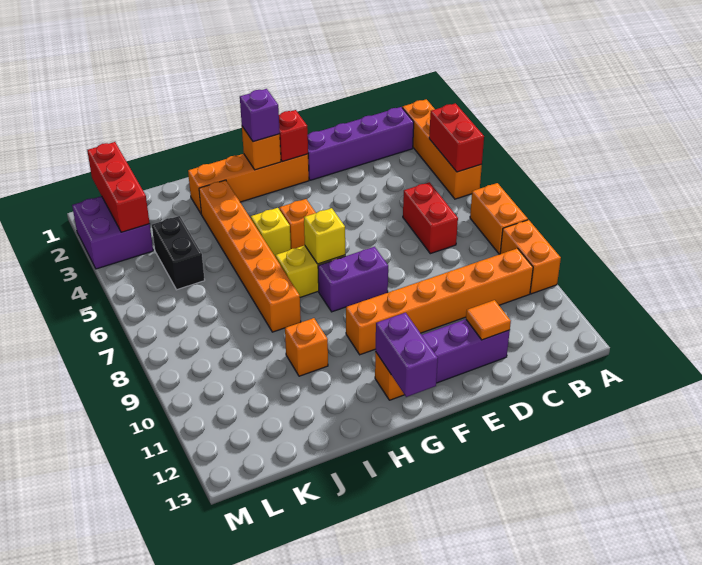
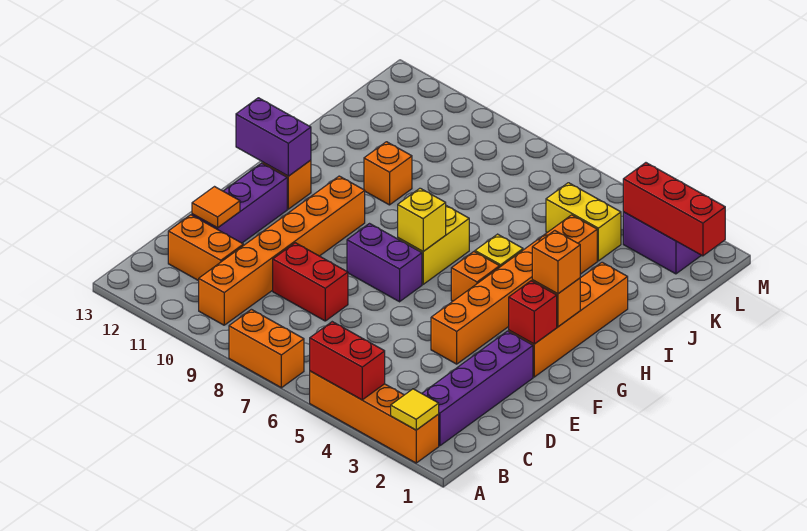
none -> yellow 1x1 tile [391,389,439,430]
orange 1x2 brick [500,220,561,294] -> orange 1x2 brick moved to [168,215,243,281]
red 1x2 brick [403,182,458,254] -> red 1x2 brick moved to [273,243,348,321]
purple 1x2 brick [318,247,388,312] -> purple 1x2 brick turned to [347,224,422,302]
purple 1x1 brick [240,89,280,142] -> orange 1x1 brick [532,231,580,294]
orange 1x6 brick [199,180,301,332] -> orange 1x6 brick turned to [431,215,597,364]
black 1x2 brick [152,216,205,290] -> yellow 1x2 brick [546,183,621,261]

